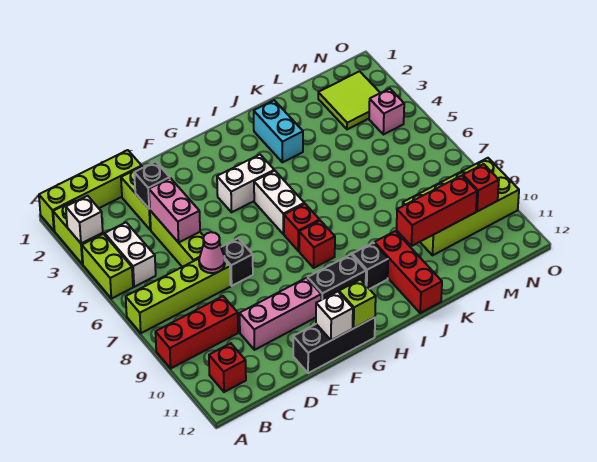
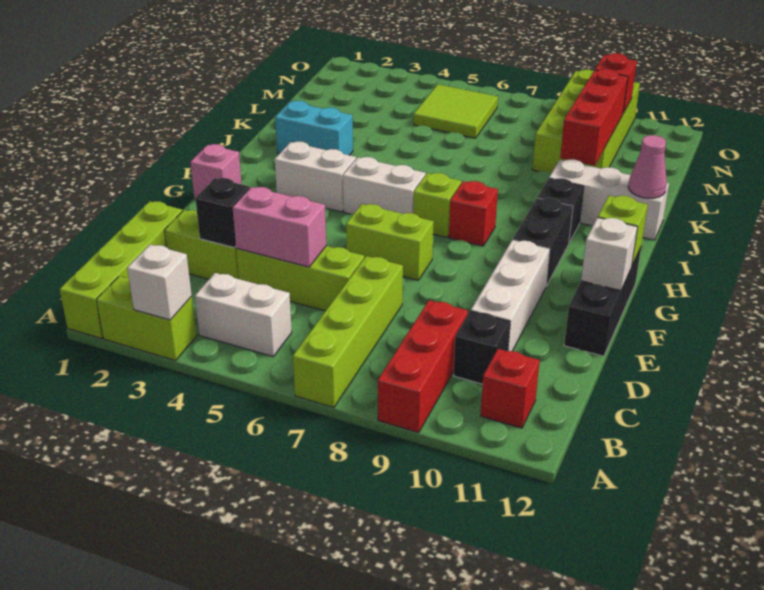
lime 1x2 brick [82,234,133,299] -> lime 1x2 brick moved to [346,204,434,280]
pink 1x1 cone [199,232,225,273] -> pink 1x1 cone moved to [628,135,667,198]
pink 1x3 brick [240,278,321,350] -> white 1x3 brick [471,240,550,351]
black 1x1 brick [221,238,253,286] -> black 1x1 brick moved to [453,311,510,384]
white 1x2 brick [217,155,274,212] -> white 1x2 brick turned to [275,142,356,212]
red 1x1 brick [284,204,320,251] -> lime 1x1 brick [413,173,461,237]
red 1x3 brick [374,231,442,313] -> white 1x3 brick [549,159,669,240]
lime 2x2 tile [318,71,380,130] -> lime 2x2 tile moved to [414,84,498,138]
pink 1x1 brick [369,89,404,135] -> pink 1x1 brick moved to [190,144,242,199]

